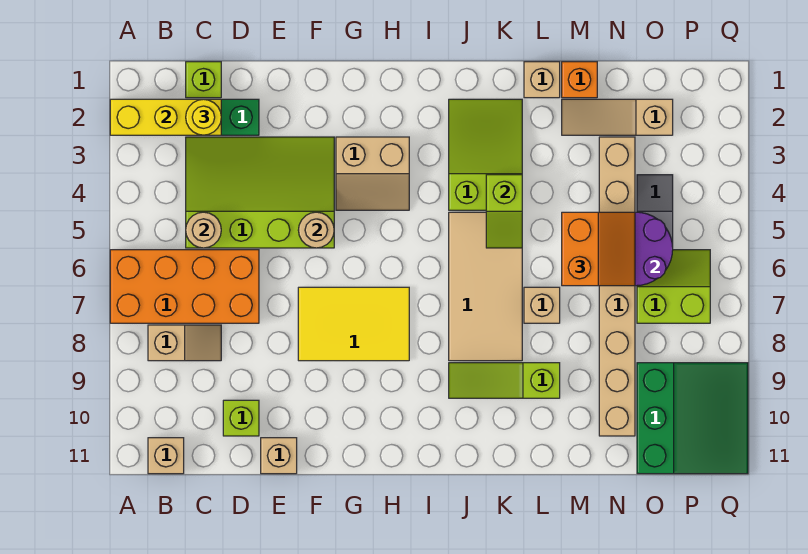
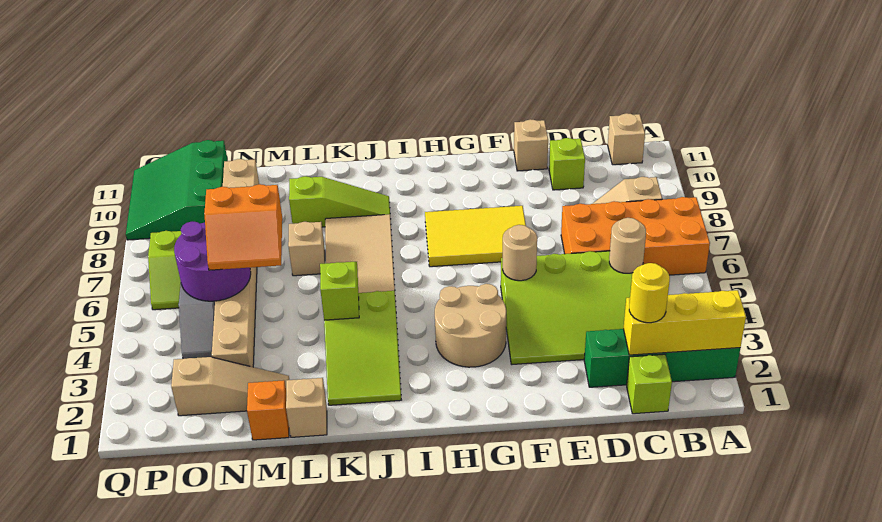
tan 2x2 slope [336,137,409,210] -> tan 2x2 round brick [435,284,506,367]
orange 2x2 slope [562,212,635,286] -> orange 2x2 slope turned to [204,184,282,270]

